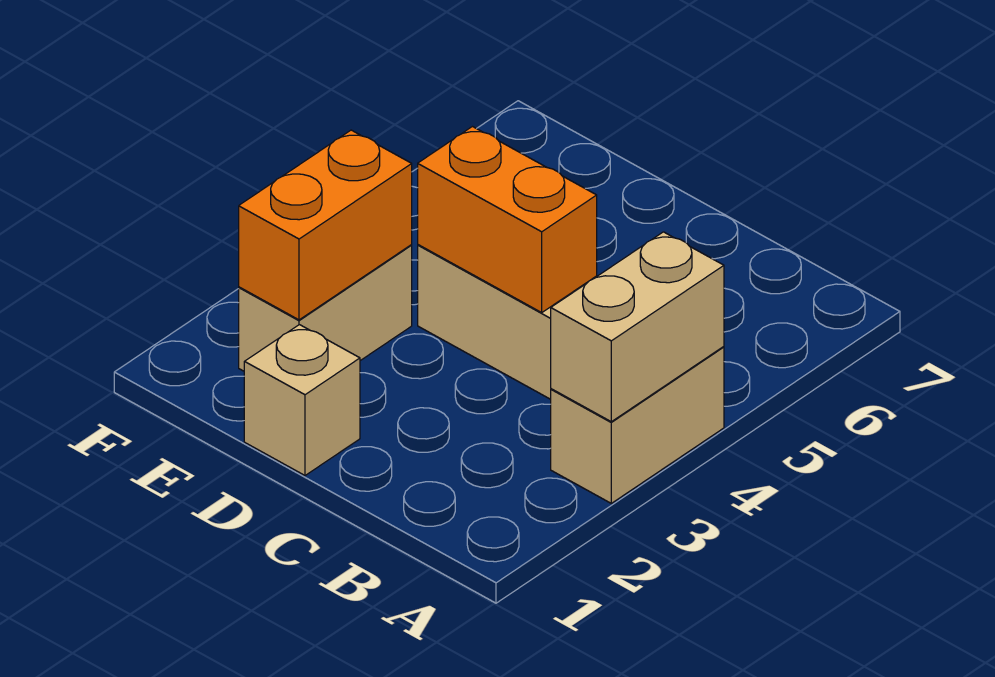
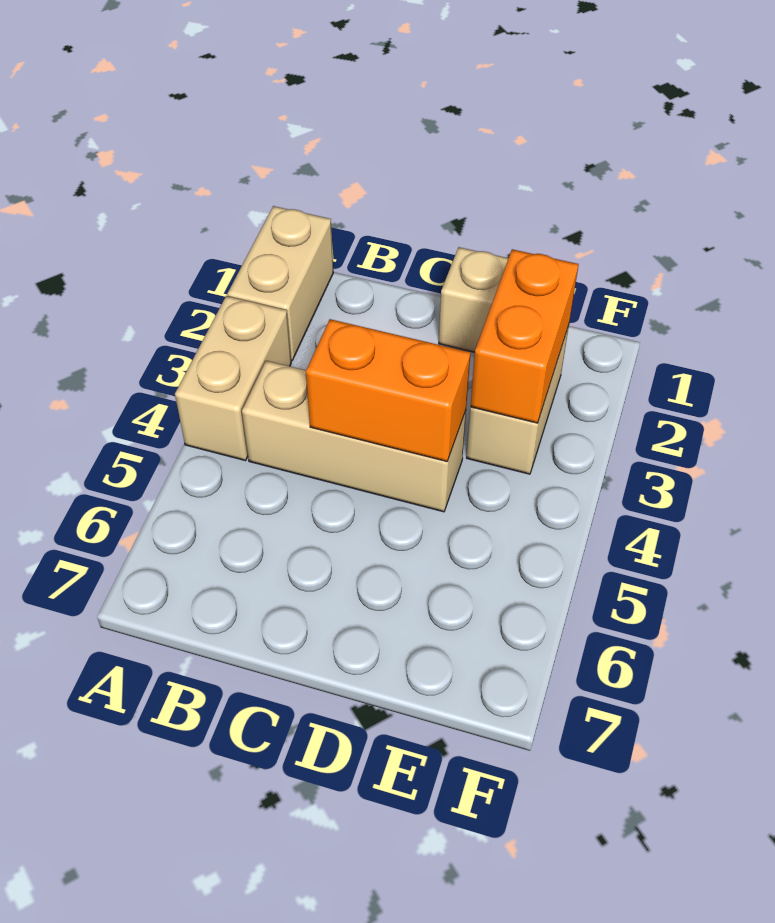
tan 1x2 brick [551,232,724,422] -> tan 1x2 brick moved to [227,206,333,360]

